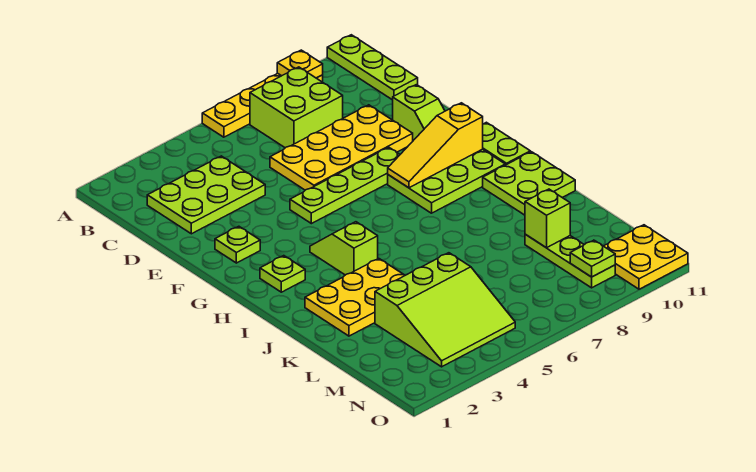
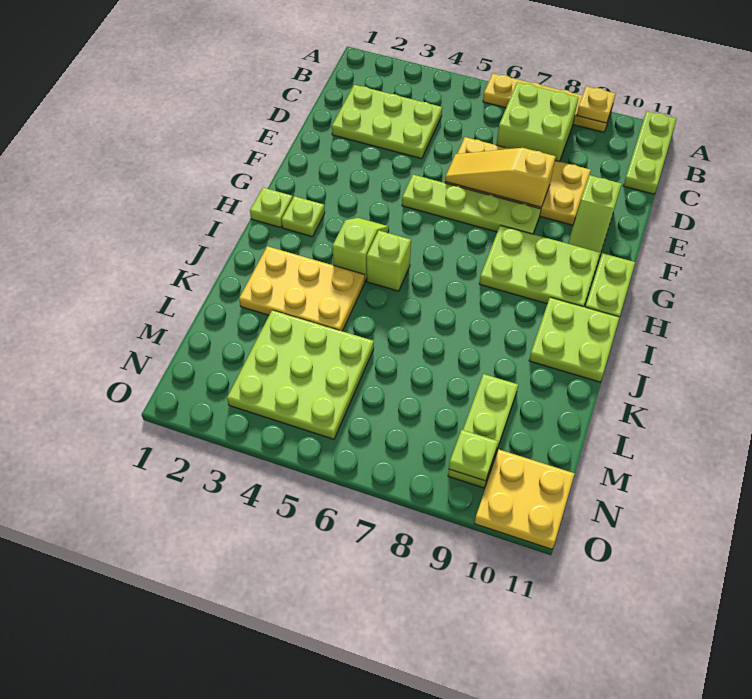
lime 1x1 plate [215,226,260,263] -> lime 1x1 plate moved to [250,188,293,228]
yellow 1x3 slope [388,103,483,188] -> yellow 1x3 slope moved to [445,148,556,207]
lime 3x3 slope [375,253,515,367] -> lime 3x3 plate [227,310,374,439]
lime 1x1 brick [525,189,570,248] -> lime 1x1 brick moved to [367,231,411,291]

